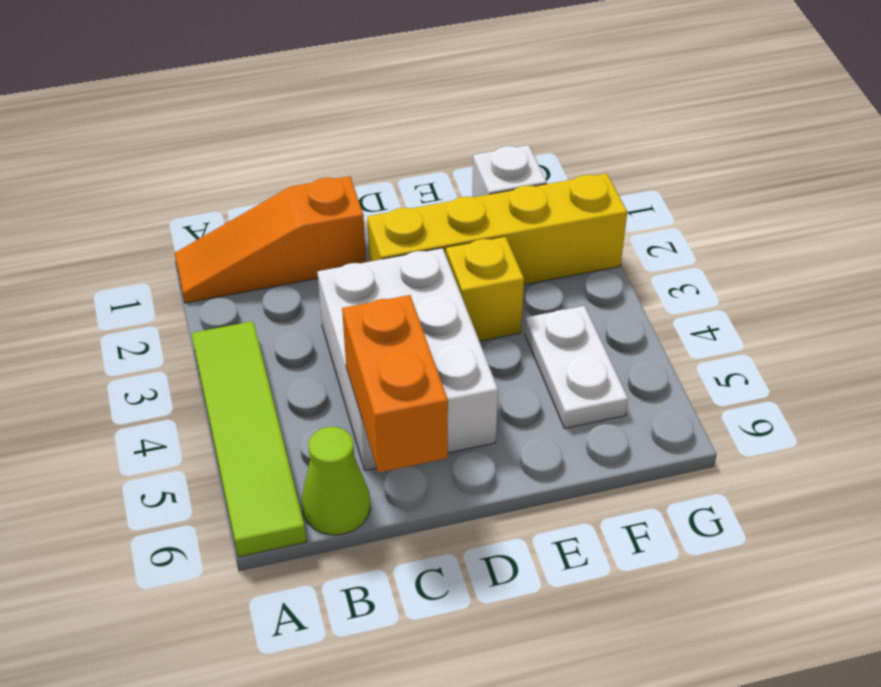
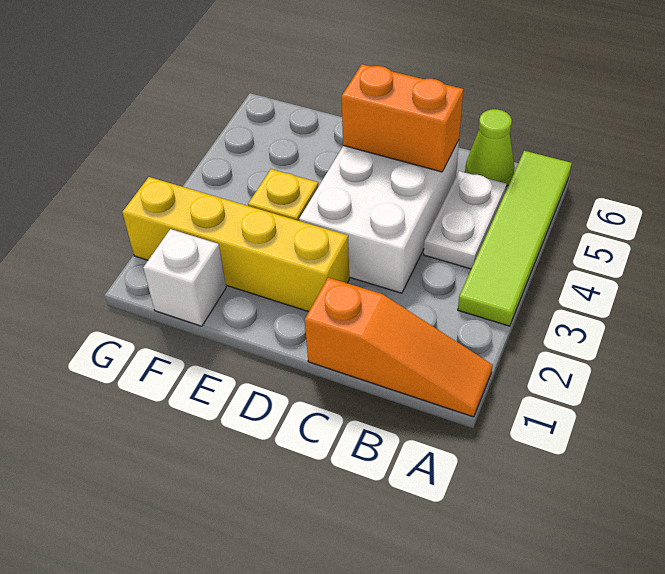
orange 1x2 brick [342,295,448,473] -> orange 1x2 brick turned to [342,64,463,172]
white 1x2 plate [525,306,628,428] -> white 1x2 plate moved to [424,171,506,269]

